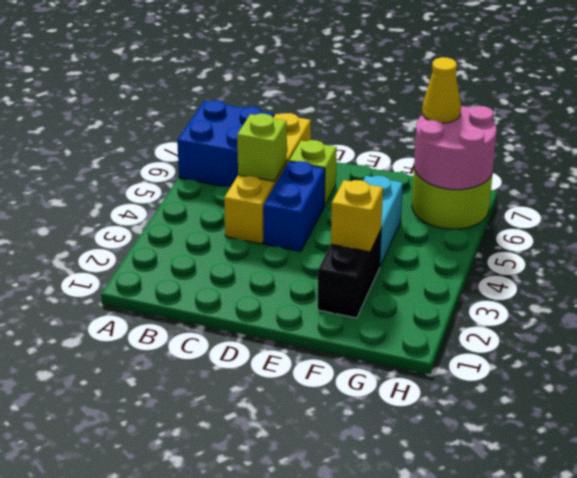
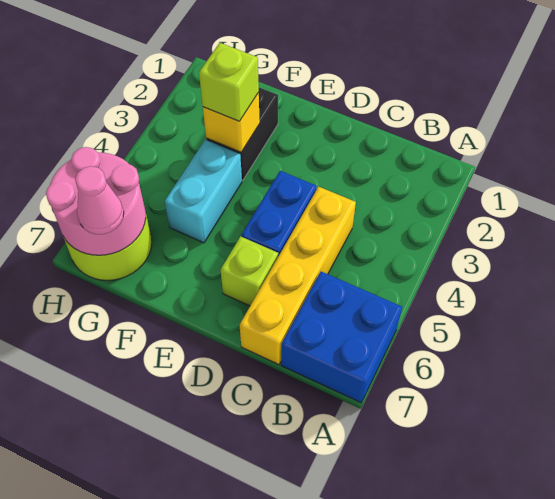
lime 1x1 brick [237,114,287,181] -> lime 1x1 brick moved to [199,43,259,121]
yellow 1x1 cone [422,57,461,123] -> pink 1x1 cone [75,166,124,234]

